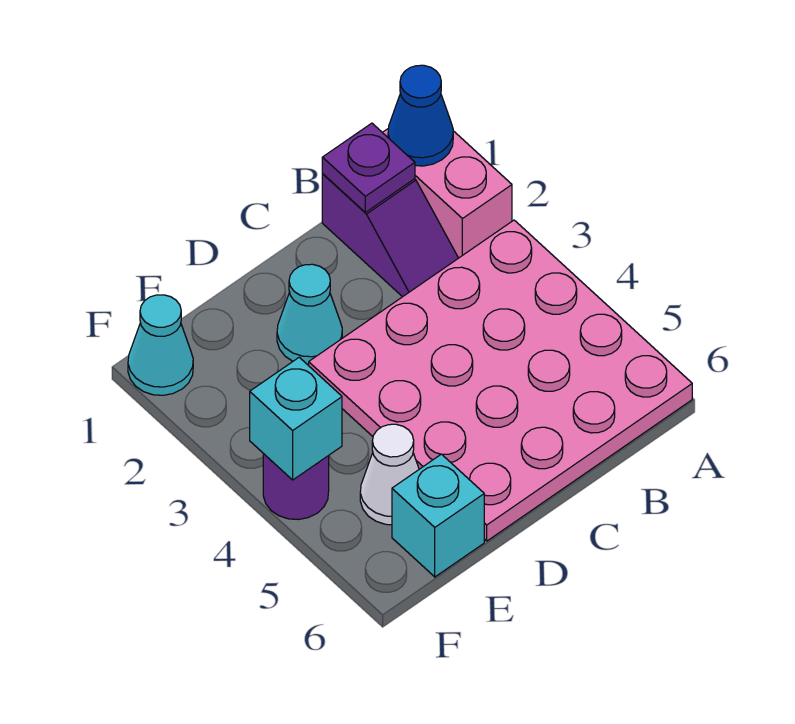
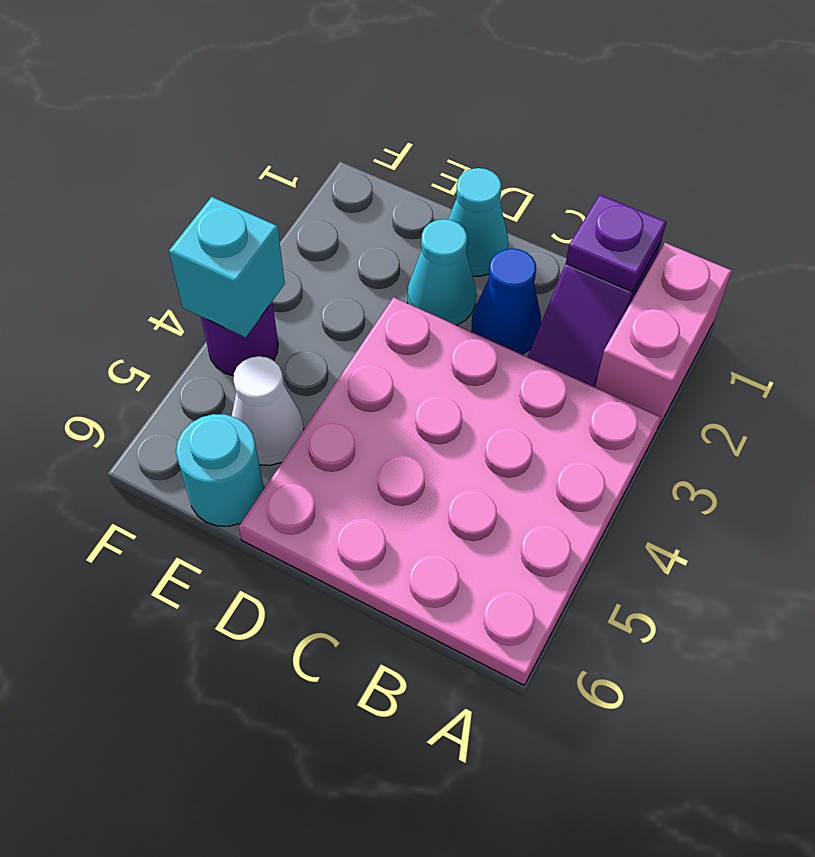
blue 1x1 cone [388,65,453,166] -> blue 1x1 cone moved to [472,248,541,355]
cyan 1x1 brick [392,454,484,577] -> cyan 1x1 round brick [176,414,264,526]
cyan 1x1 cone [128,295,193,395] -> cyan 1x1 cone moved to [448,168,508,276]

